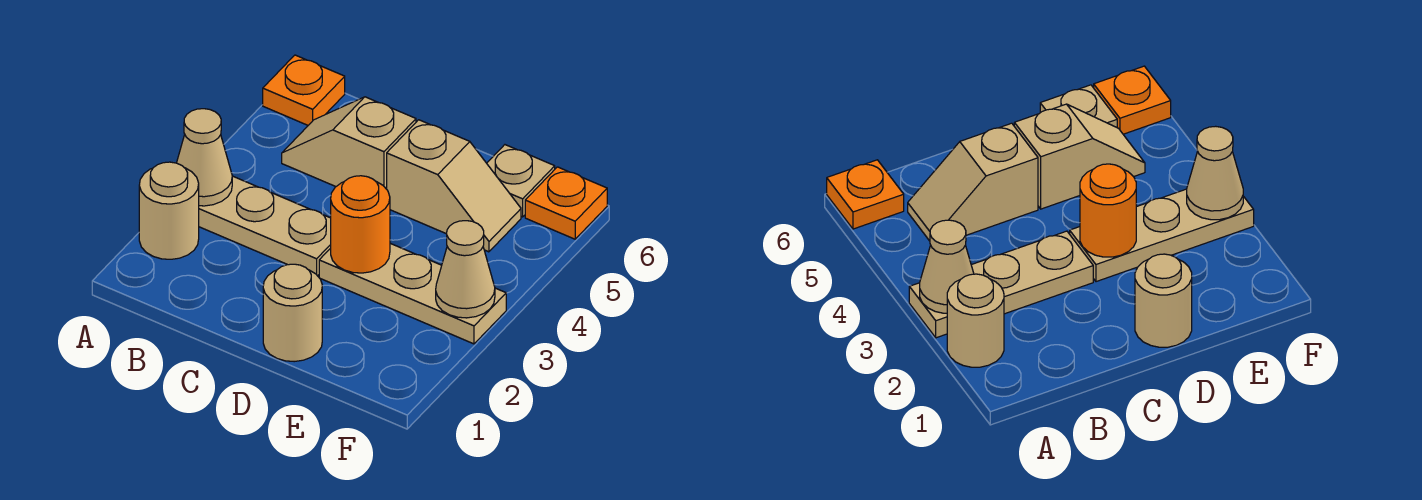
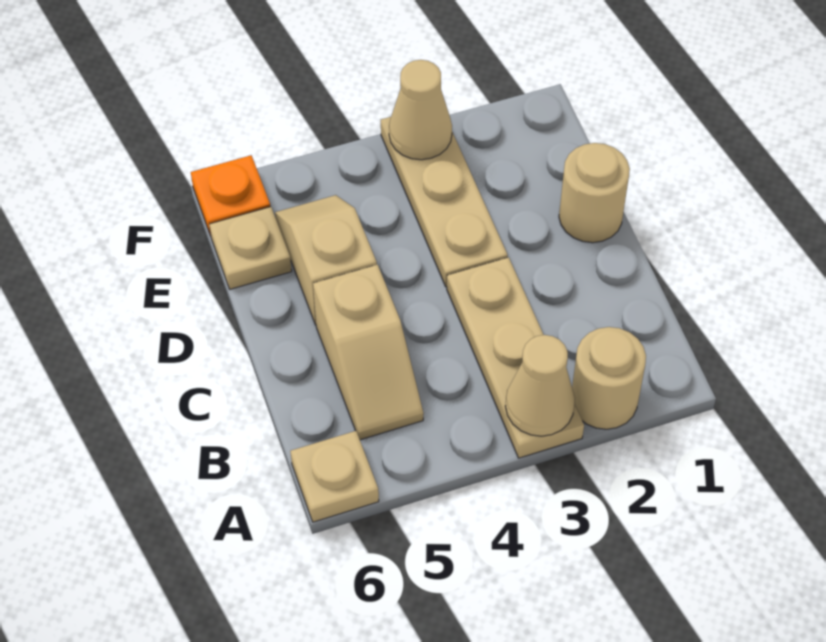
orange 1x1 plate [263,55,345,125] -> tan 1x1 plate [290,431,379,522]
orange 1x1 round brick [331,176,390,273] -> none

